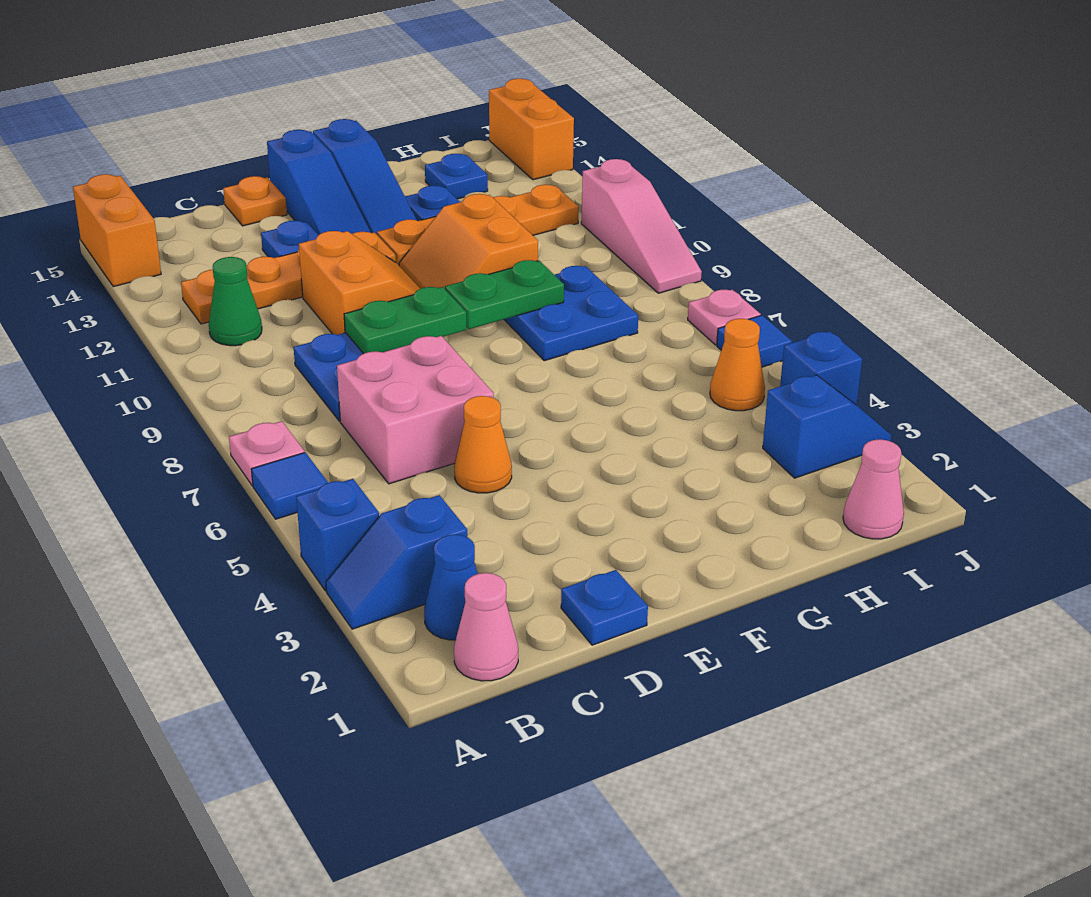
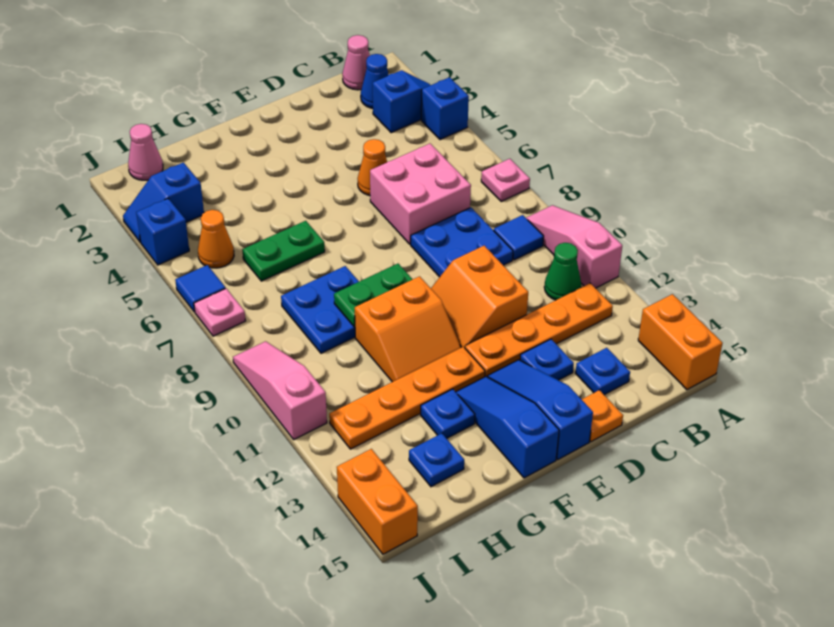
blue 1x1 tile [251,452,328,519] -> blue 1x1 tile moved to [494,215,544,260]
none -> pink 1x3 slope [526,205,622,288]
blue 1x1 plate [561,570,648,645] -> blue 1x1 plate moved to [575,348,630,395]
green 1x2 plate [344,287,466,354] -> green 1x2 plate moved to [242,221,325,281]
orange 2x2 slope [399,194,538,289] -> orange 2x2 slope turned to [355,276,461,382]

